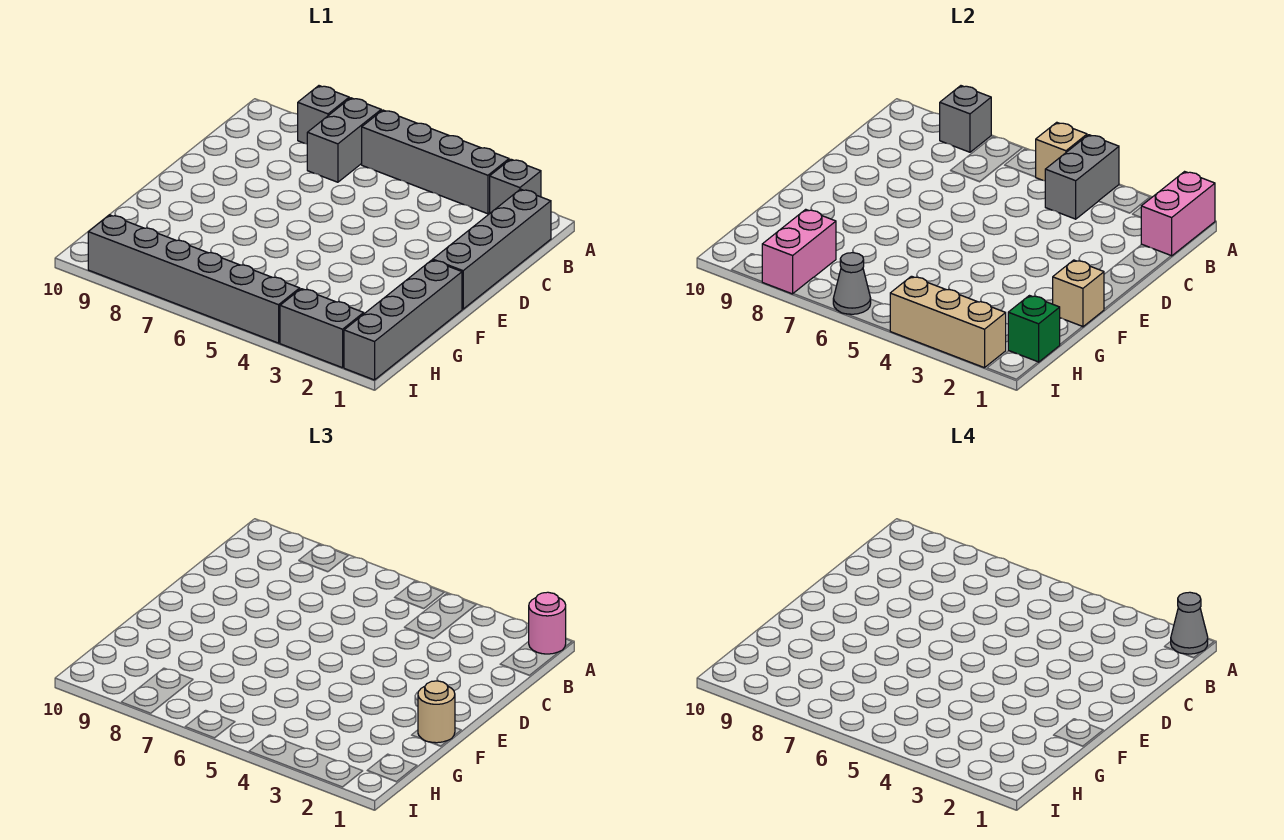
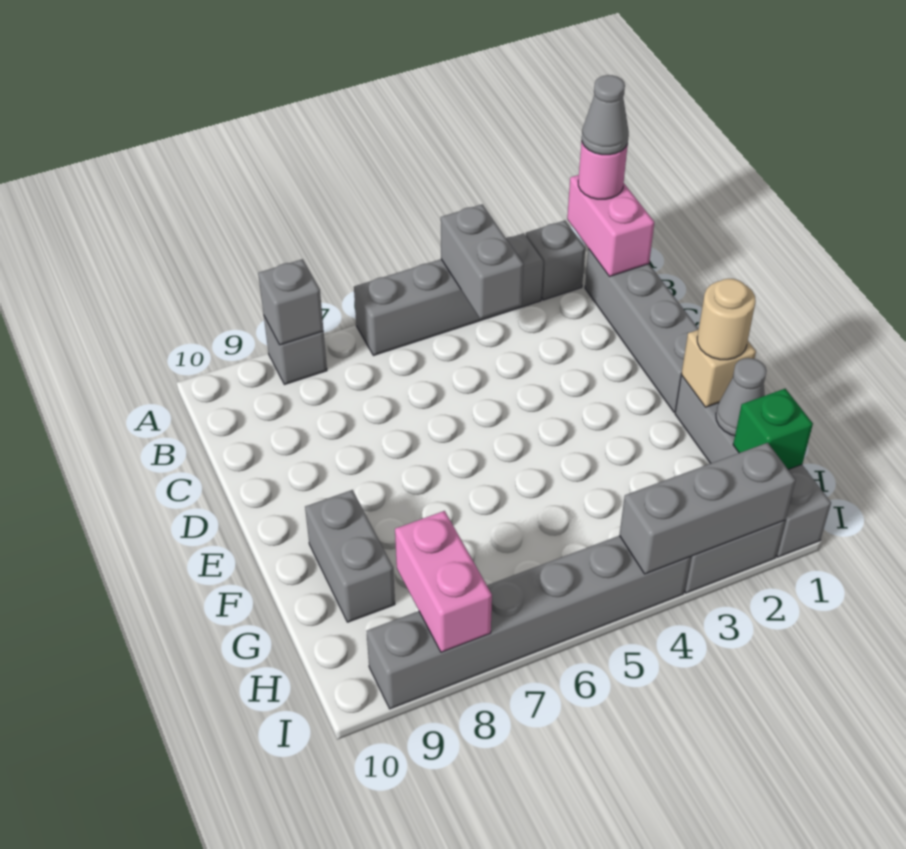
tan 1x1 brick [1036,122,1087,181] -> none
grey 1x2 brick [307,98,381,182] -> grey 1x2 brick moved to [305,490,395,622]
tan 1x3 brick [890,276,1006,368] -> grey 1x3 brick [619,443,796,574]
grey 1x1 cone [833,253,871,314] -> grey 1x1 cone moved to [716,358,767,436]

